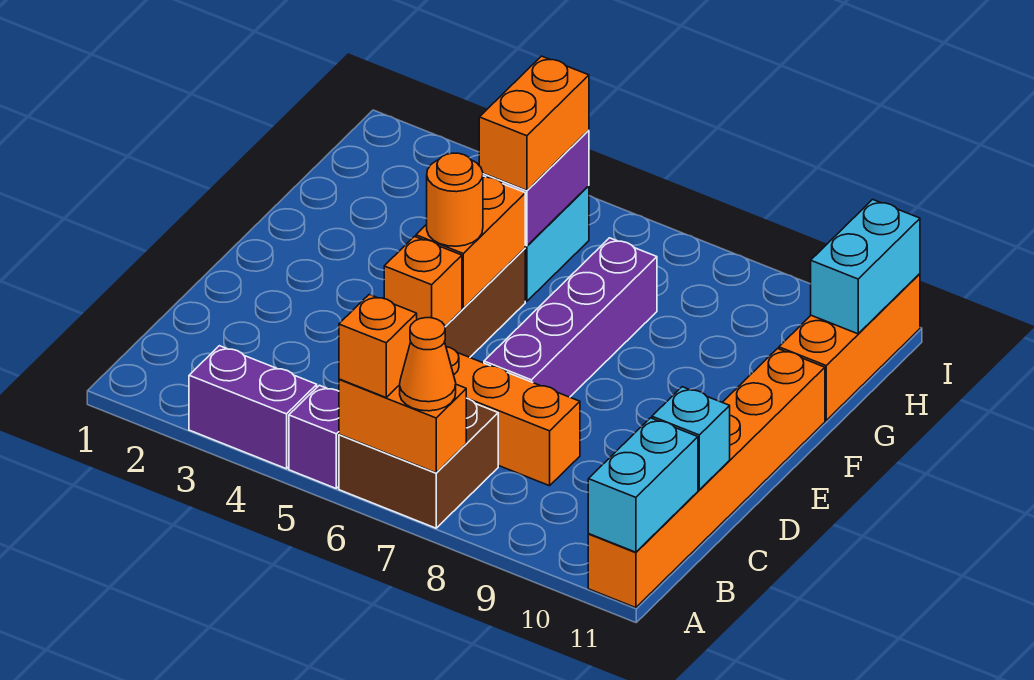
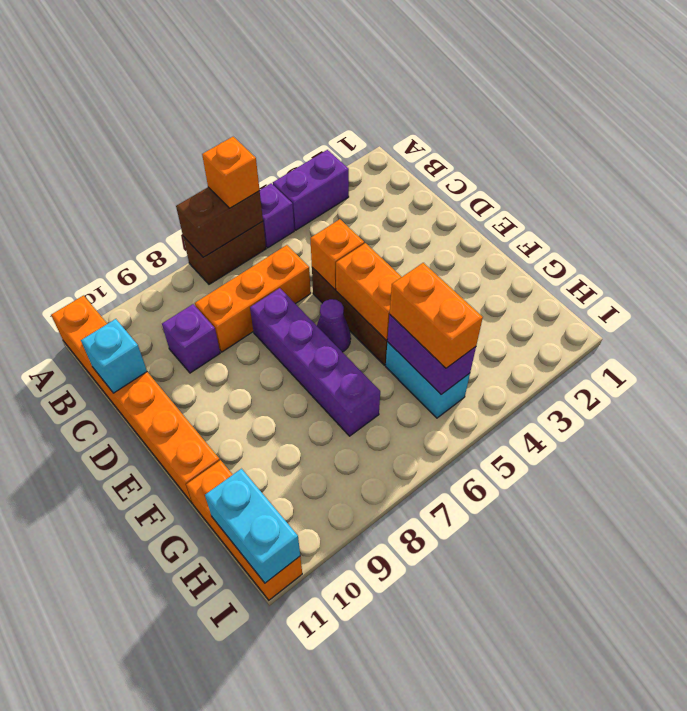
brown 2x2 brick [339,398,498,528] -> brown 1x2 brick [183,221,266,284]
orange 1x2 brick [339,379,466,473] -> brown 1x2 brick [176,187,263,257]
orange 1x1 cone [400,318,456,411] -> none
cyan 1x2 brick [588,418,698,552] -> none
none -> purple 1x1 brick [162,304,220,373]
orange 1x1 round brick [427,153,483,246] -> none
none -> purple 1x1 cone [317,299,351,352]

